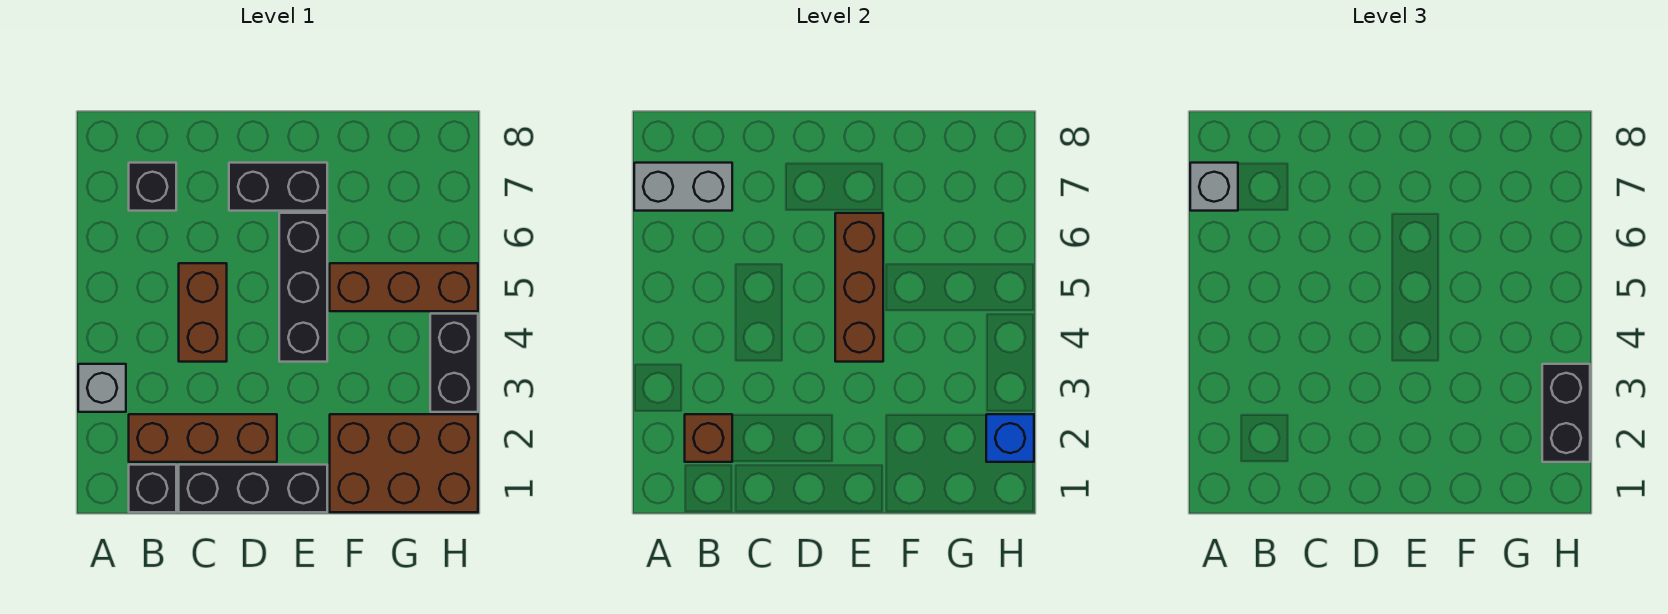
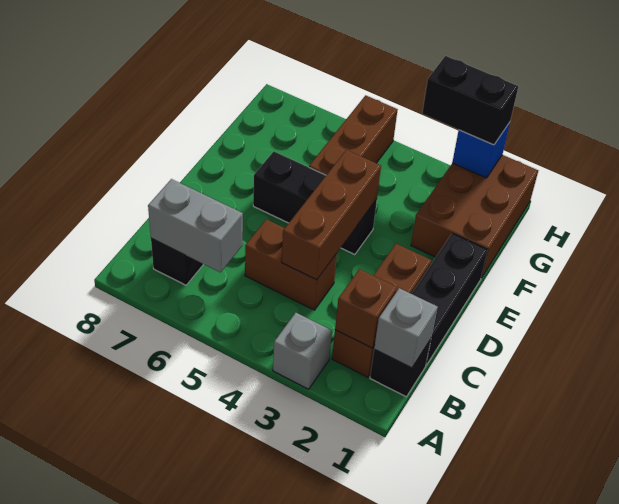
grey 1x2 brick [634,163,732,211] -> grey 1x2 brick turned to [148,179,243,272]
grey 1x1 brick [1190,163,1238,211] -> grey 1x1 brick moved to [374,288,438,368]
black 1x2 brick [229,163,327,211] -> none
brown 1x3 brick [835,213,883,362] -> brown 1x3 brick turned to [282,150,381,280]
black 1x2 brick [430,314,478,412] -> none

